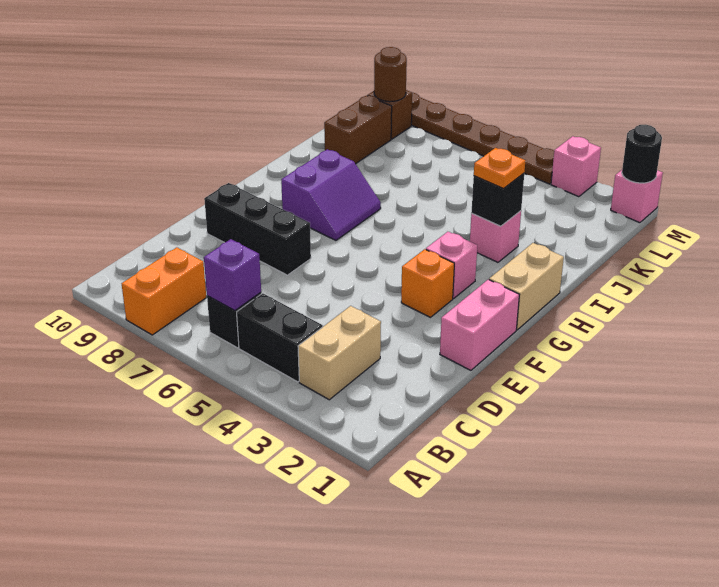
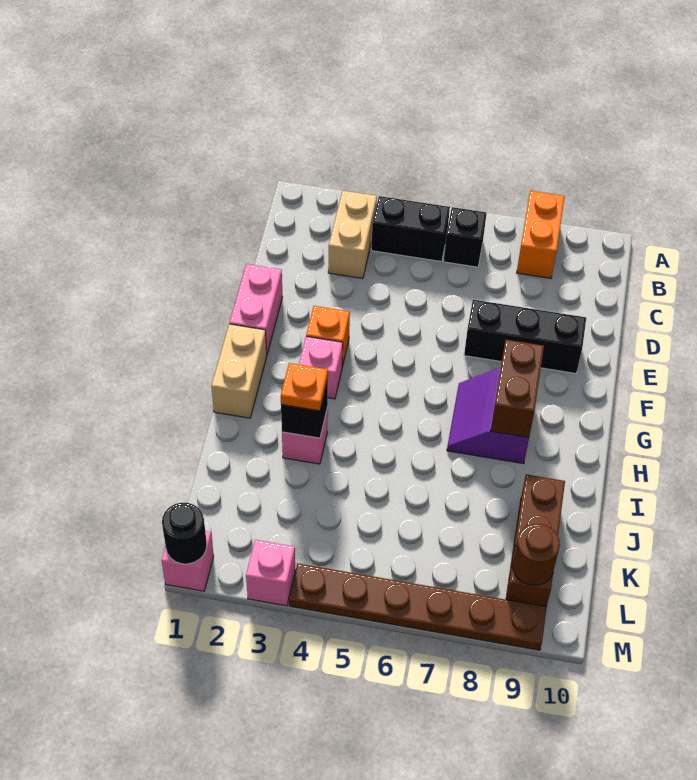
purple 1x1 brick [204,239,261,311] -> none
none -> brown 1x2 brick [491,340,544,438]

